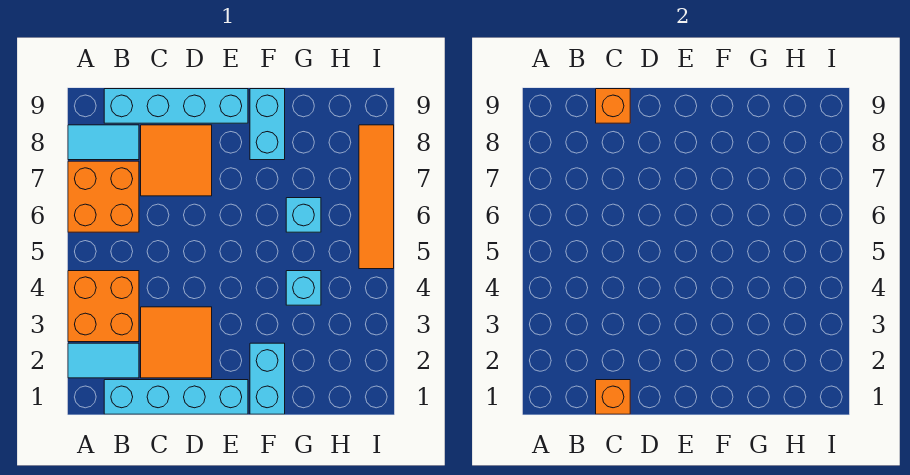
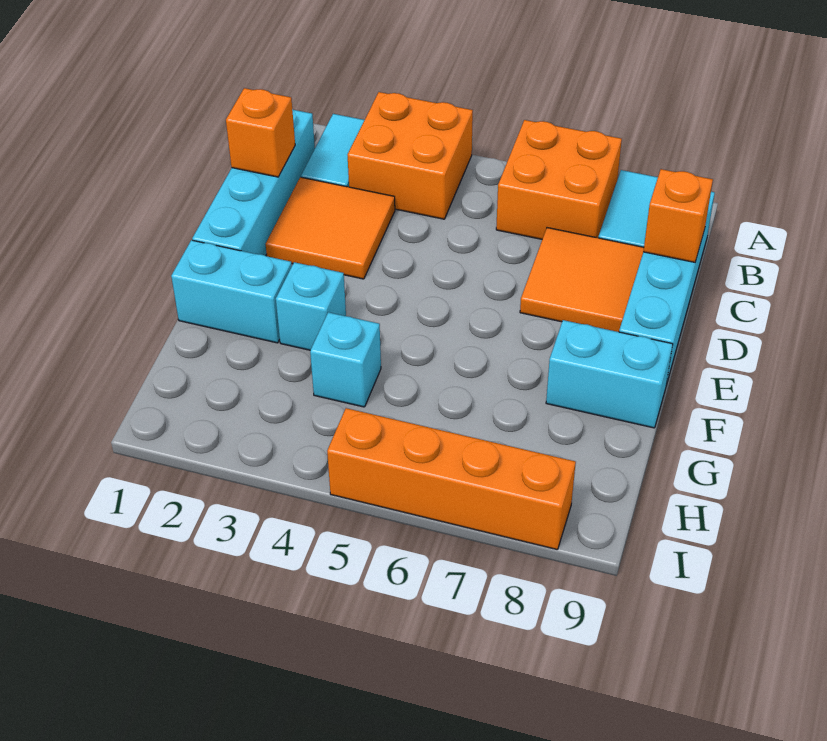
cyan 1x1 brick [286,198,321,232] -> cyan 1x1 brick moved to [276,262,346,350]
orange 1x4 tile [359,125,394,269] -> orange 1x4 brick [327,408,576,550]

